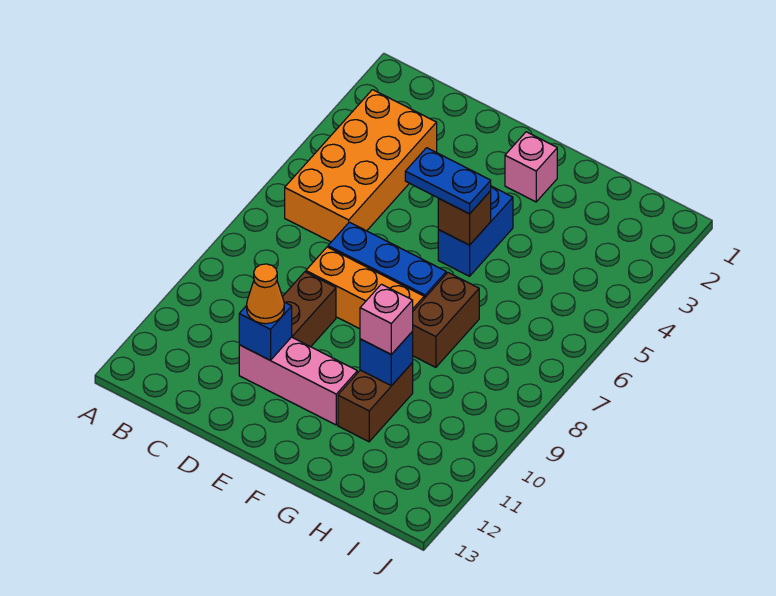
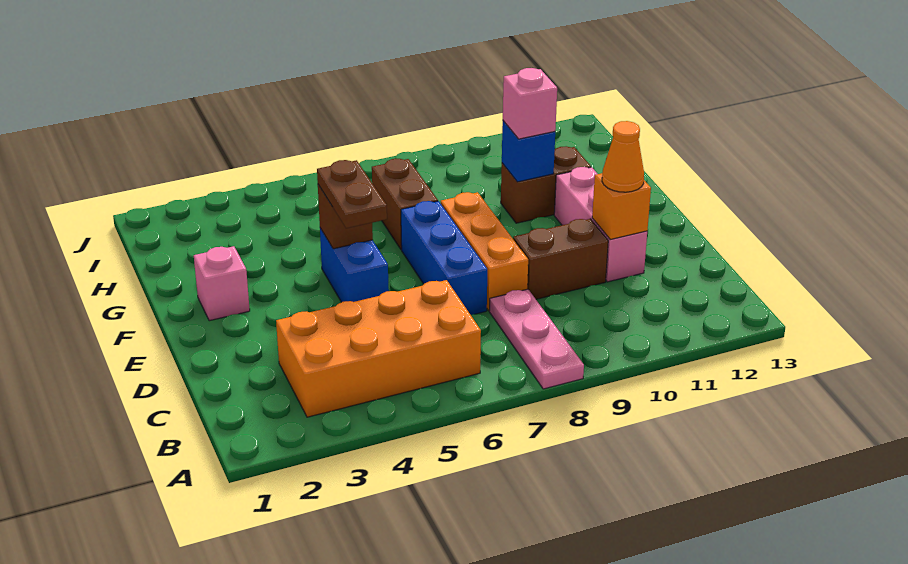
none -> pink 1x3 plate [489,289,584,389]
blue 1x1 brick [239,302,292,360] -> orange 1x1 brick [592,173,651,239]
blue 1x2 plate [405,148,491,214] -> brown 1x2 plate [317,160,387,228]
blue 1x2 brick [438,186,513,276] -> blue 1x2 brick turned to [320,228,389,302]
brown 1x2 brick [412,273,479,367] -> brown 1x2 brick turned to [372,159,438,250]

